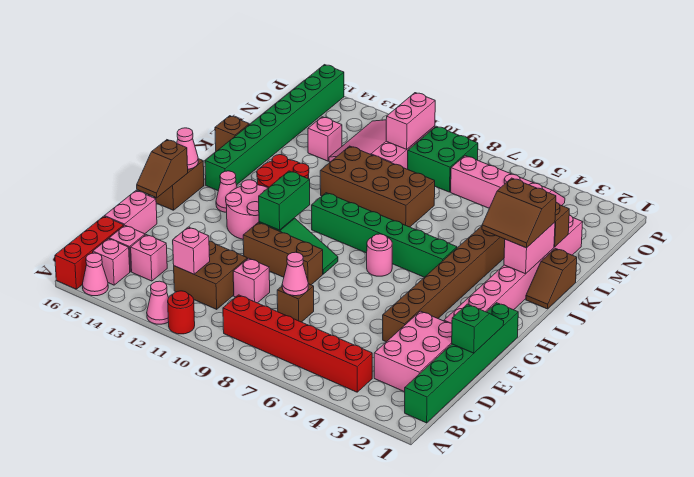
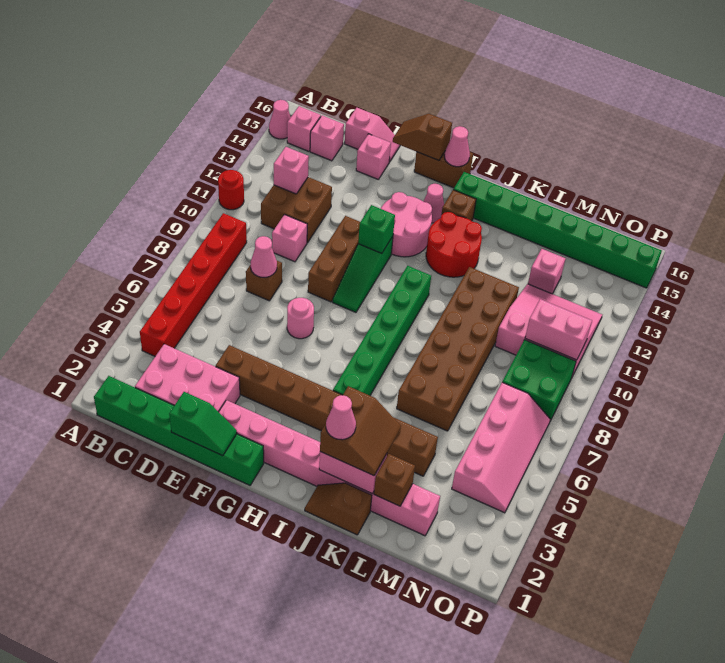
pink 1x1 cone [147,281,169,324] -> pink 1x1 cone moved to [326,395,356,440]
red 1x3 brick [55,216,124,289] -> none
pink 1x1 brick [131,235,167,281] -> pink 1x1 brick moved to [356,134,391,179]
pink 1x2 brick [105,191,157,234] -> pink 1x2 slope [345,108,400,162]
green 1x2 brick [259,171,310,230] -> green 1x1 brick [358,205,395,253]
pink 1x1 round brick [367,234,392,276] -> pink 1x1 round brick moved to [287,298,314,339]
brown 2x2 slope [482,178,556,248] -> brown 2x2 slope turned to [320,386,401,476]
brown 2x4 brick [320,146,435,227] -> brown 2x6 brick [397,267,519,431]
brown 1x1 brick [215,116,249,151] -> brown 1x1 brick moved to [441,190,476,221]

